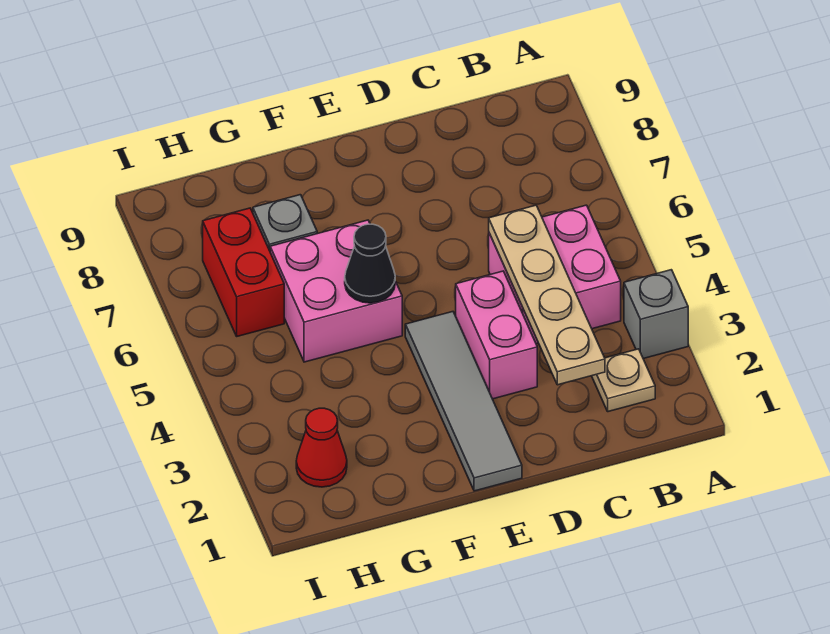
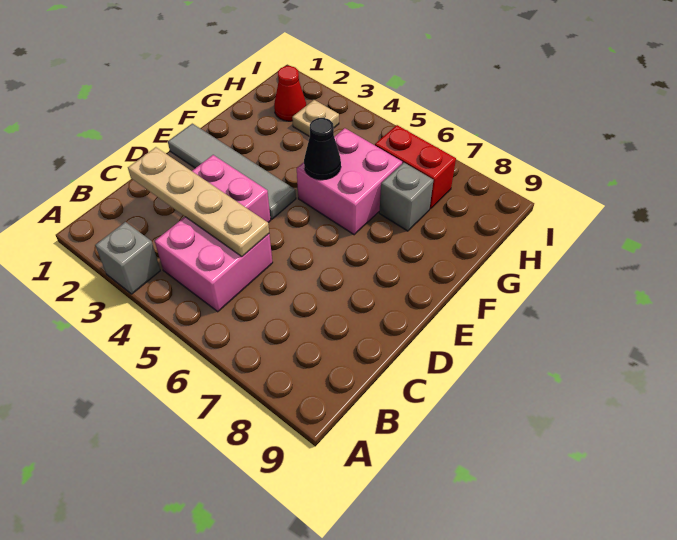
tan 1x1 plate [592,349,655,412] -> tan 1x1 plate moved to [292,100,339,137]

